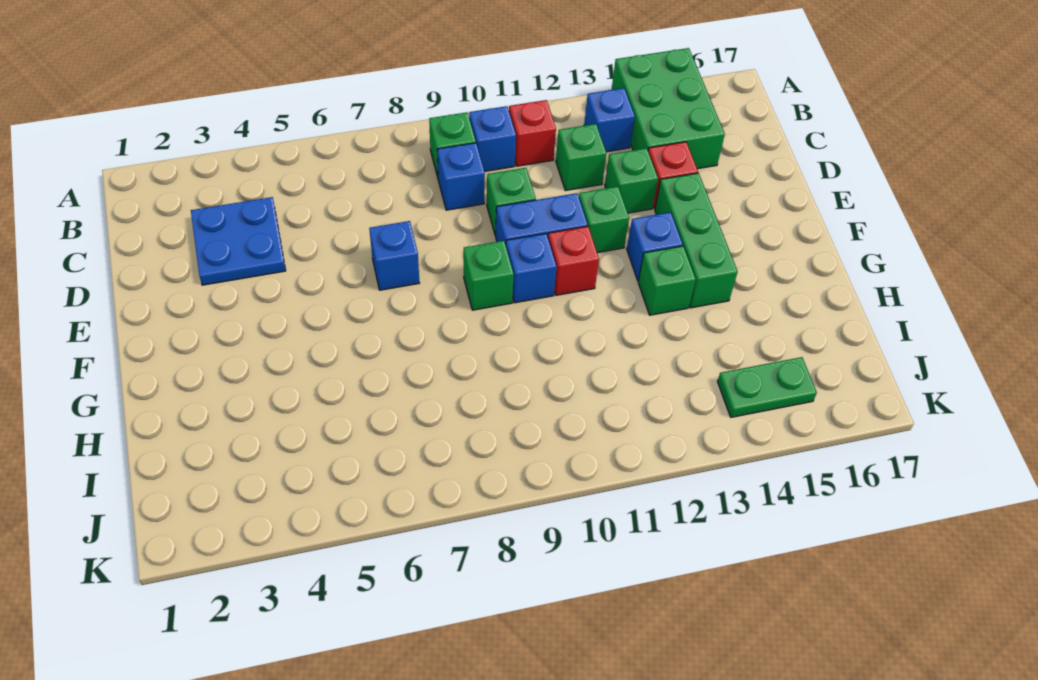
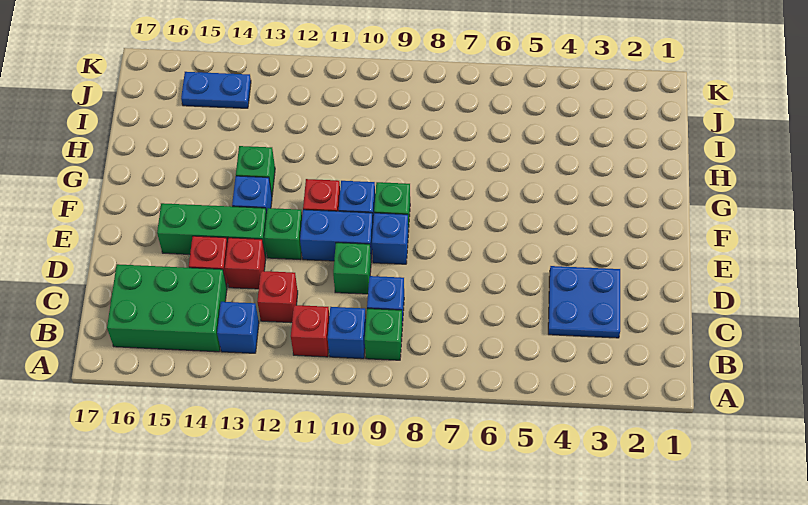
green 2x3 brick [612,48,725,169] -> green 2x3 brick turned to [107,264,227,352]
green 1x1 brick [556,124,606,191] -> red 1x1 brick [257,271,298,323]
green 1x1 brick [605,148,658,213] -> red 1x1 brick [225,238,266,289]
blue 1x1 brick [369,221,419,290] -> blue 1x1 brick moved to [372,213,408,264]
green 1x3 brick [655,173,738,308] -> green 1x3 brick turned to [157,203,267,258]
green 1x2 plate [717,357,817,417] -> blue 1x2 plate [181,72,251,108]

